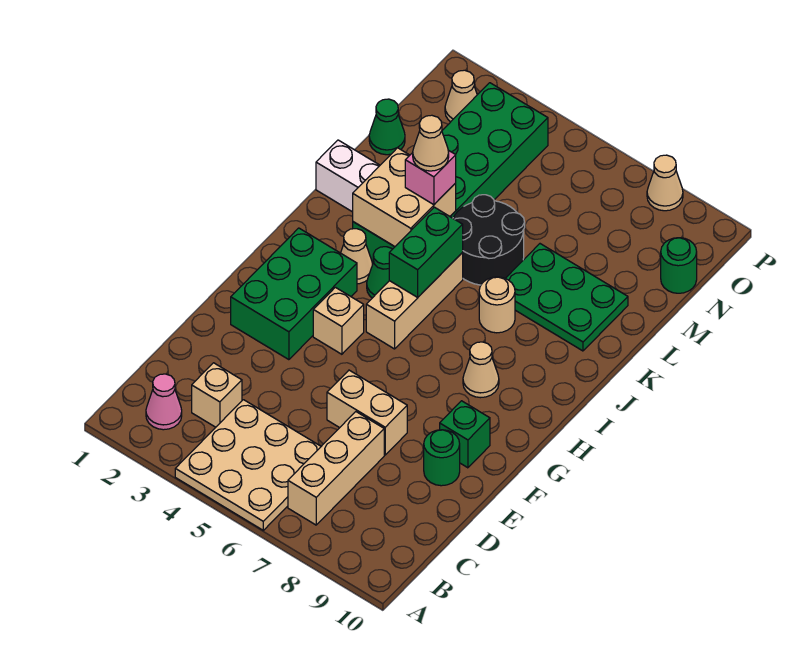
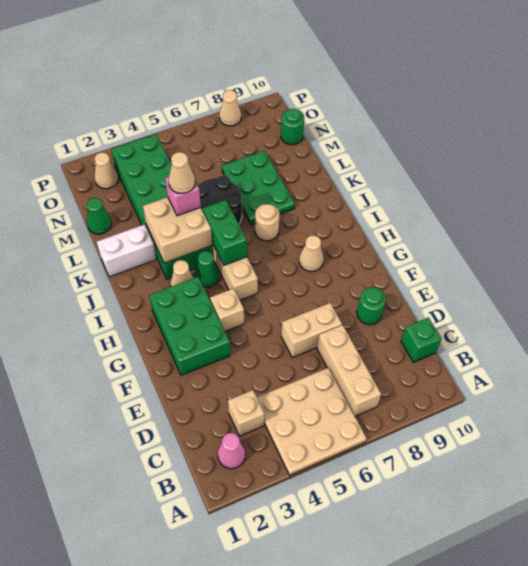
green 1x1 brick [440,401,490,468] -> green 1x1 brick moved to [401,318,442,362]
green 2x3 plate [505,244,628,351] -> green 2x3 plate turned to [222,151,295,225]

